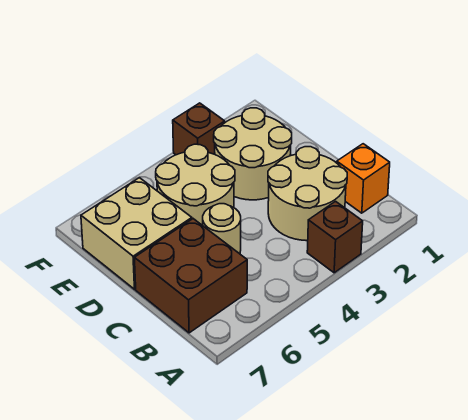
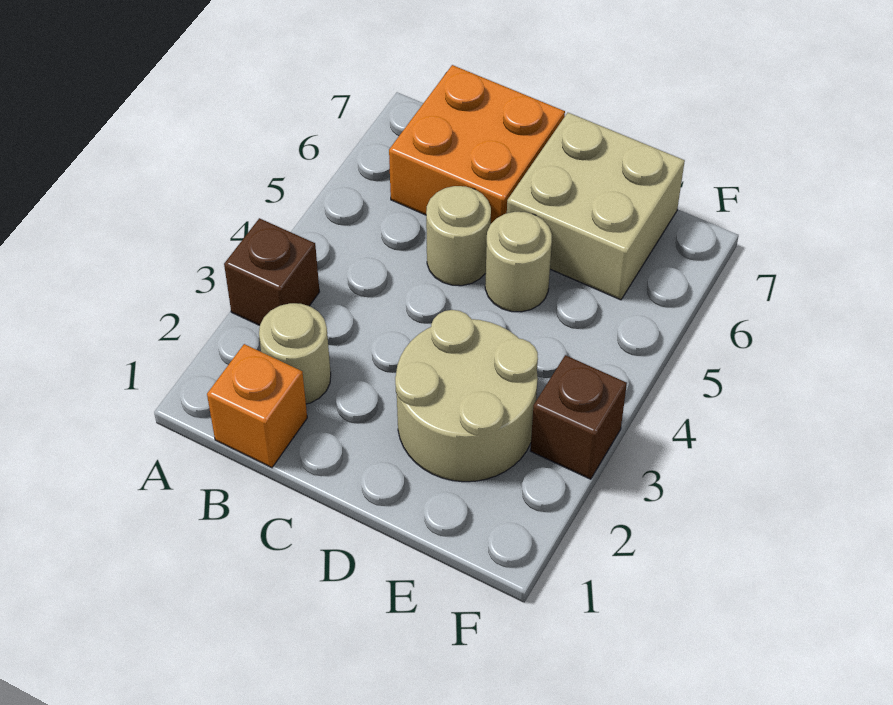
tan 2x2 round brick [268,147,347,241] -> tan 1x1 round brick [259,303,331,404]
brown 2x2 brick [134,219,247,333] -> orange 2x2 brick [389,65,565,223]
tan 2x2 round brick [156,144,235,225] -> tan 1x1 round brick [485,212,552,312]

